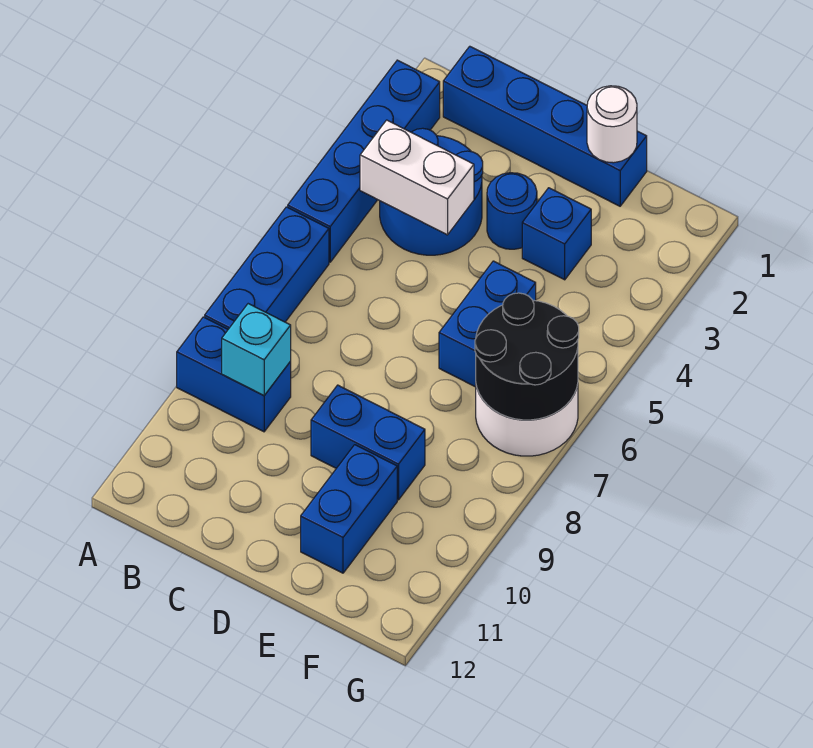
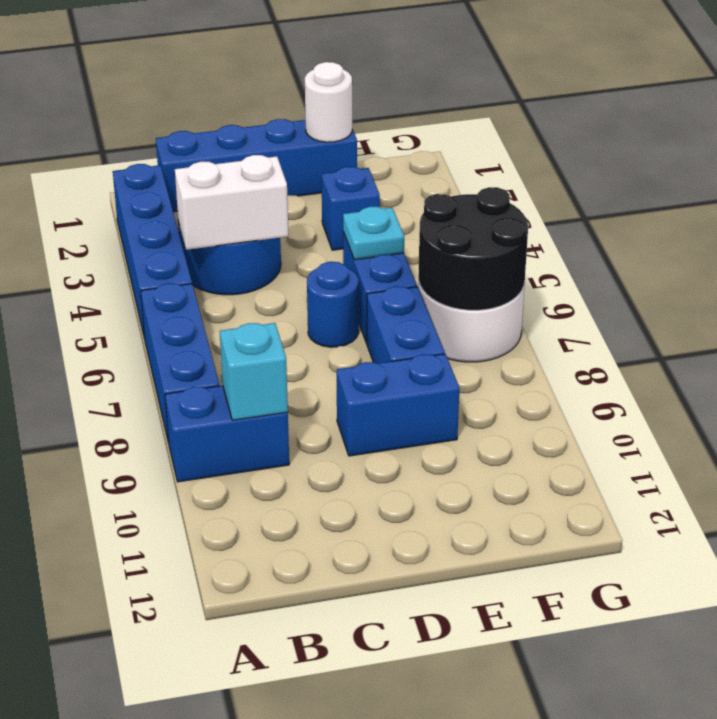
blue 1x1 round brick [487,173,537,249] -> blue 1x1 round brick moved to [307,262,359,347]
none -> cyan 1x1 plate [343,207,404,260]
blue 1x2 brick [301,445,397,573] -> blue 1x2 brick moved to [367,286,445,363]

